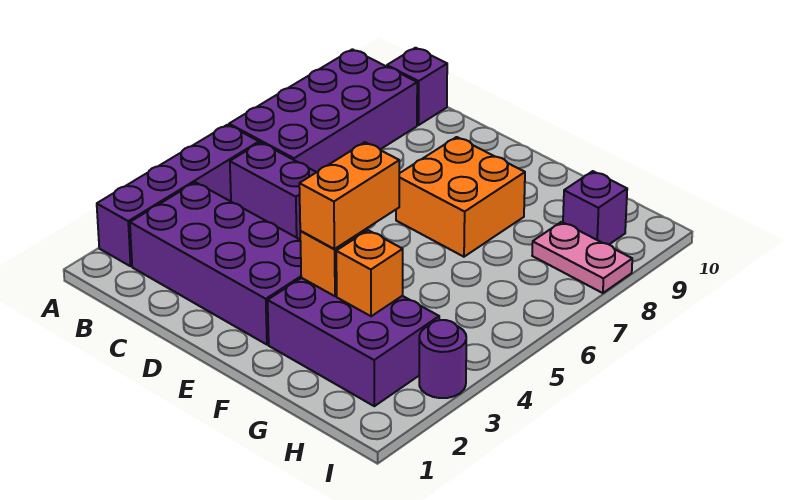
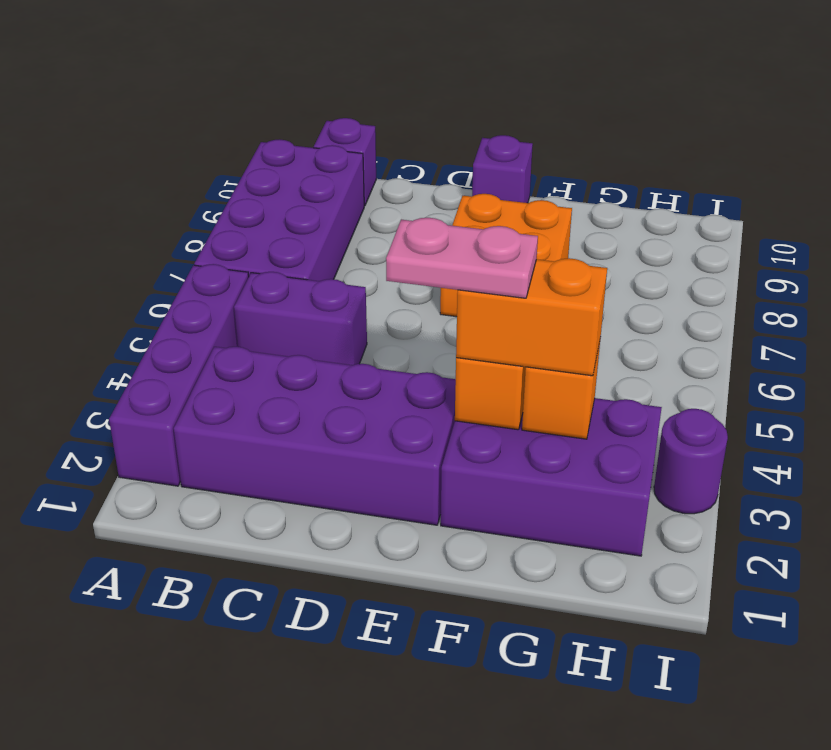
orange 1x2 brick [299,142,399,249] -> orange 1x2 brick turned to [456,258,607,376]
pink 1x2 plate [532,222,632,293] -> pink 1x2 plate moved to [386,218,538,298]
purple 1x1 brick [563,171,627,244] -> purple 1x1 brick moved to [472,135,533,203]

